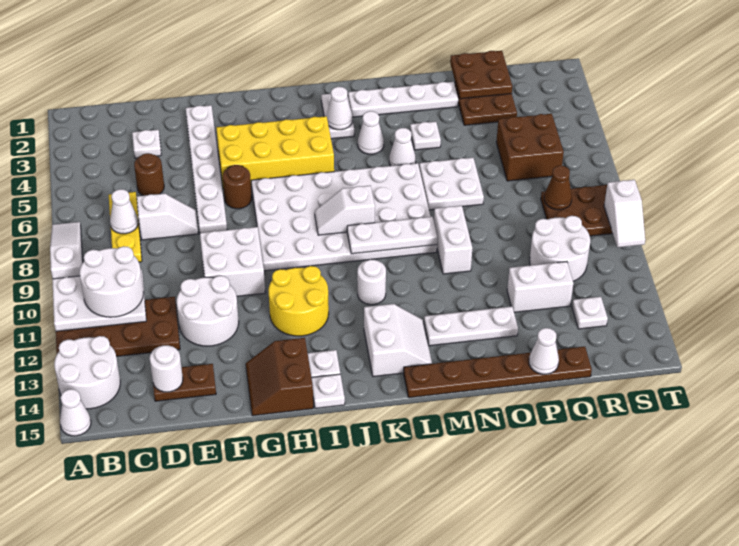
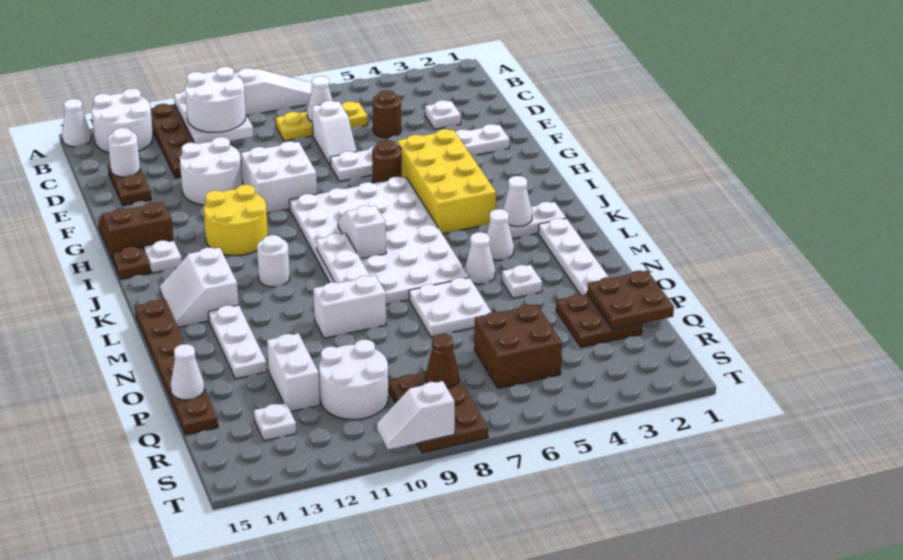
white 1x1 plate [311,374,345,408] -> brown 1x1 plate [112,247,151,279]
white 2x2 slope [364,304,432,377] -> white 2x2 slope turned to [160,248,239,327]

